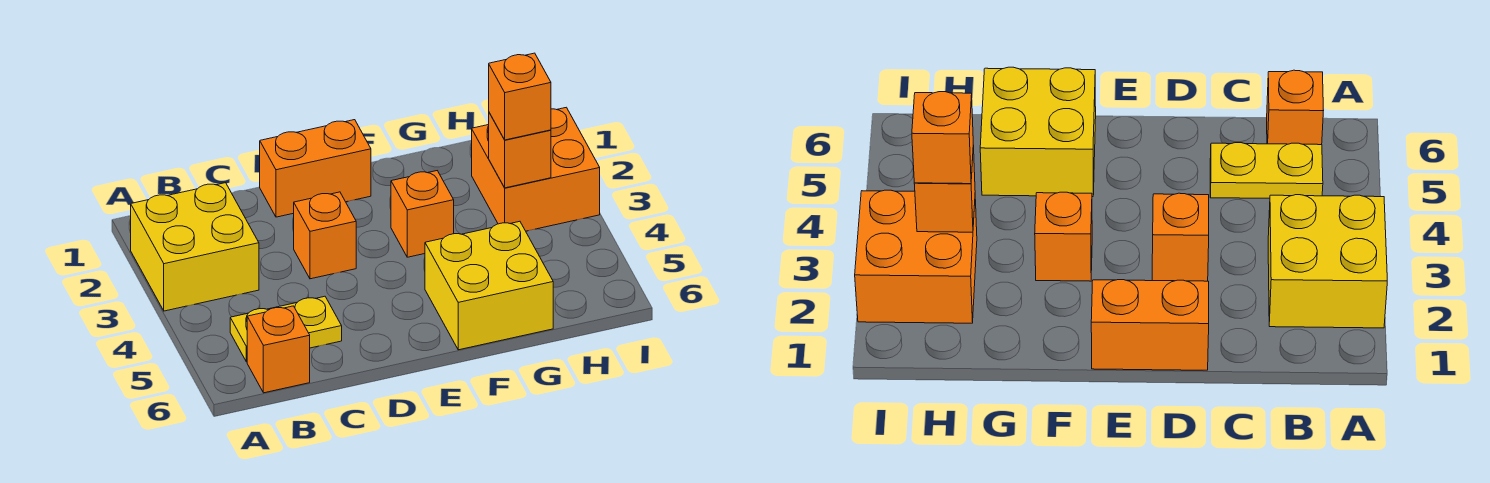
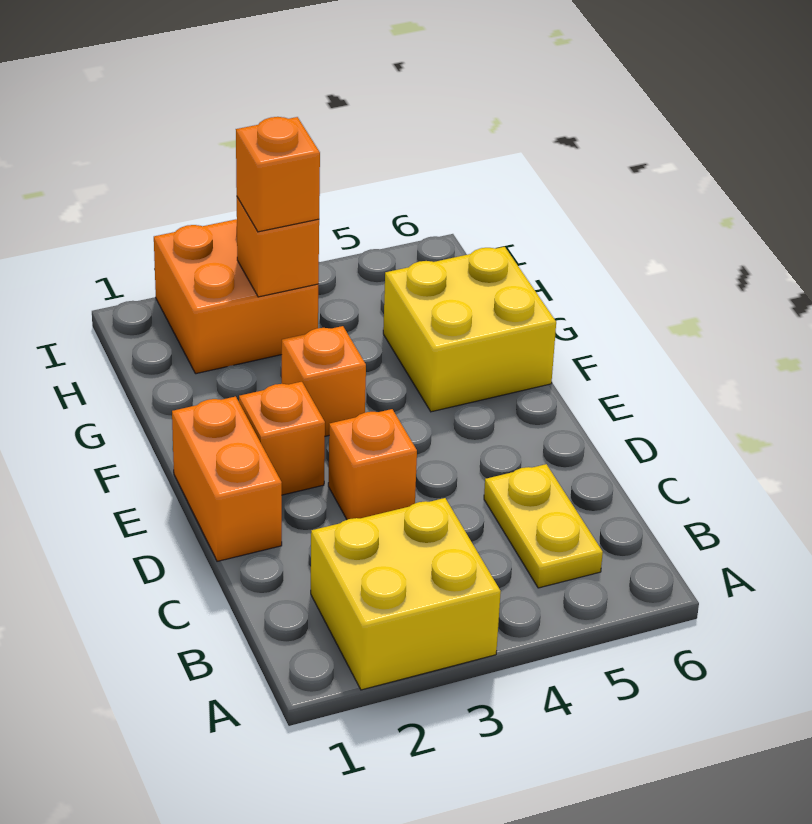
orange 1x1 brick [247,306,310,393] -> orange 1x1 brick moved to [239,382,325,495]

